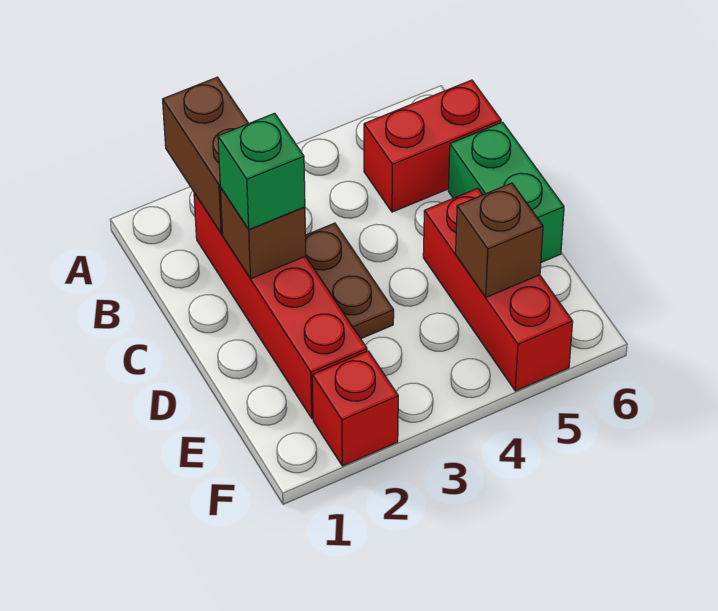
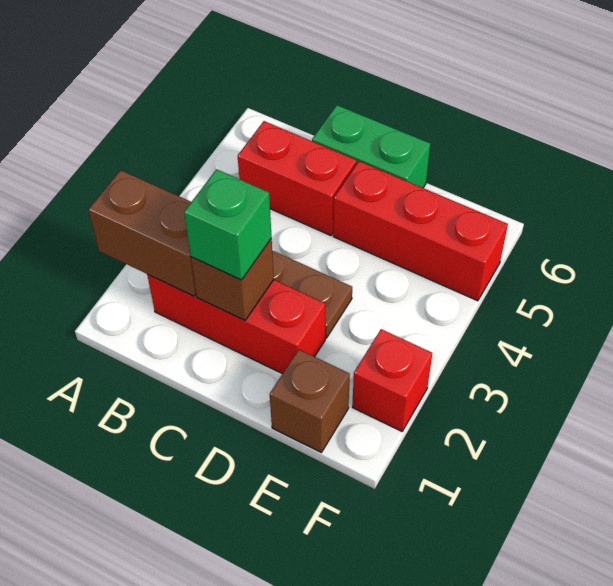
red 1x4 brick [194,193,367,418] -> red 1x3 brick [147,274,325,374]
red 1x2 brick [364,80,501,212] -> red 1x2 brick turned to [238,121,357,236]
brown 1x1 brick [456,183,543,297] -> brown 1x1 brick moved to [270,350,350,452]

